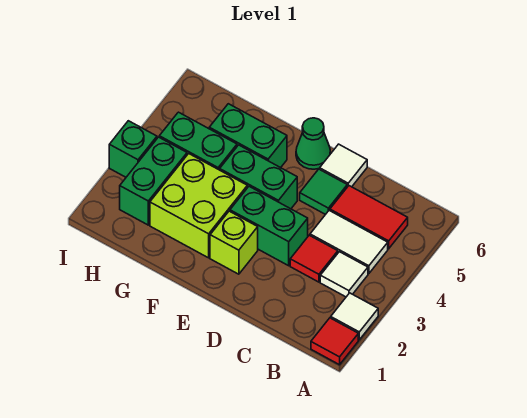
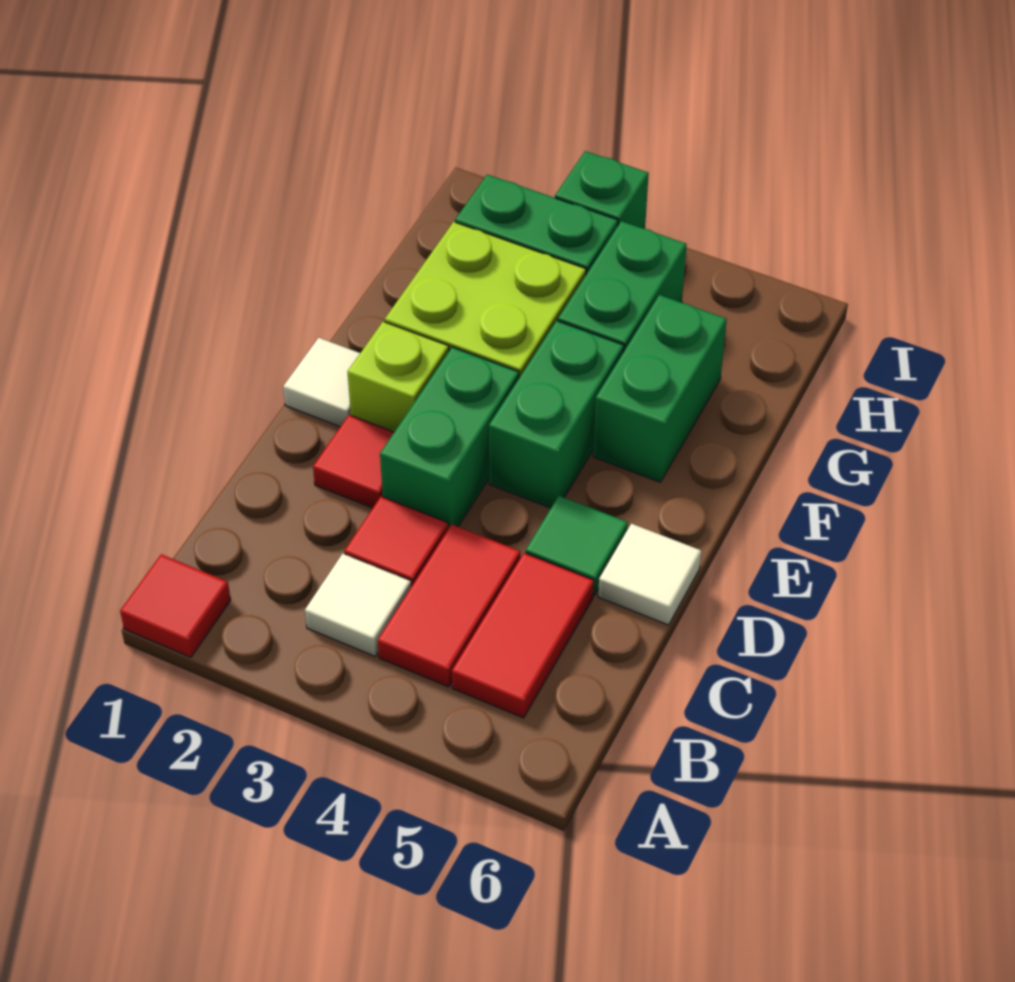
white 1x1 tile [331,293,378,340] -> white 1x1 tile moved to [283,338,360,427]
white 1x2 tile [310,211,388,274] -> red 1x2 tile [378,525,520,687]
none -> red 1x1 tile [313,415,394,508]
green 1x1 cone [296,118,330,169] -> none

